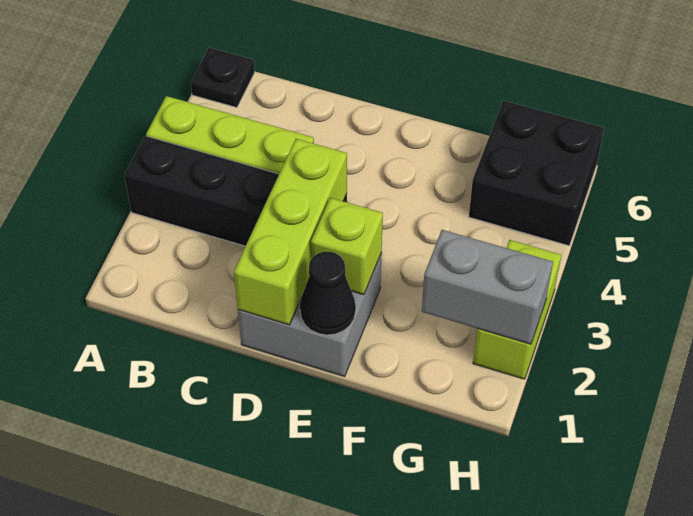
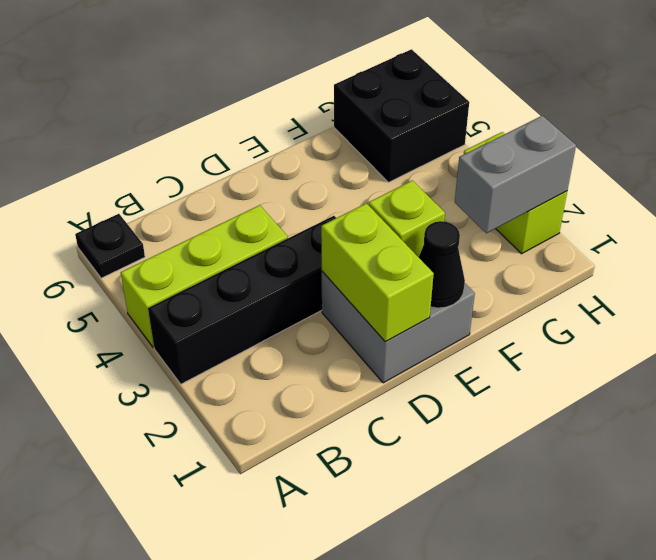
lime 1x3 brick [234,139,347,325] -> lime 1x2 brick [321,203,434,342]

